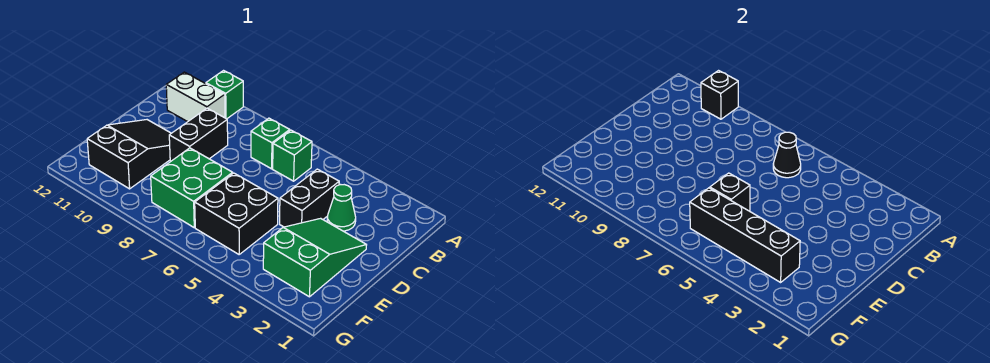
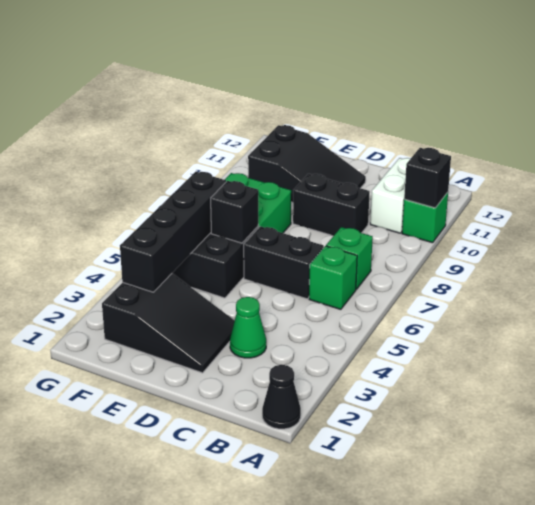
black 1x1 cone [773,132,801,178] -> black 1x1 cone moved to [262,365,301,429]
black 1x2 brick [280,169,339,227] -> black 1x2 brick moved to [244,226,324,299]
green 2x3 slope [263,218,366,297] -> black 2x3 slope [102,274,235,373]

